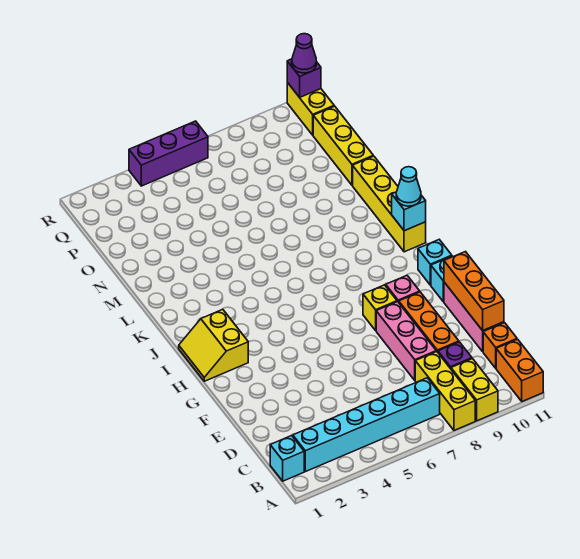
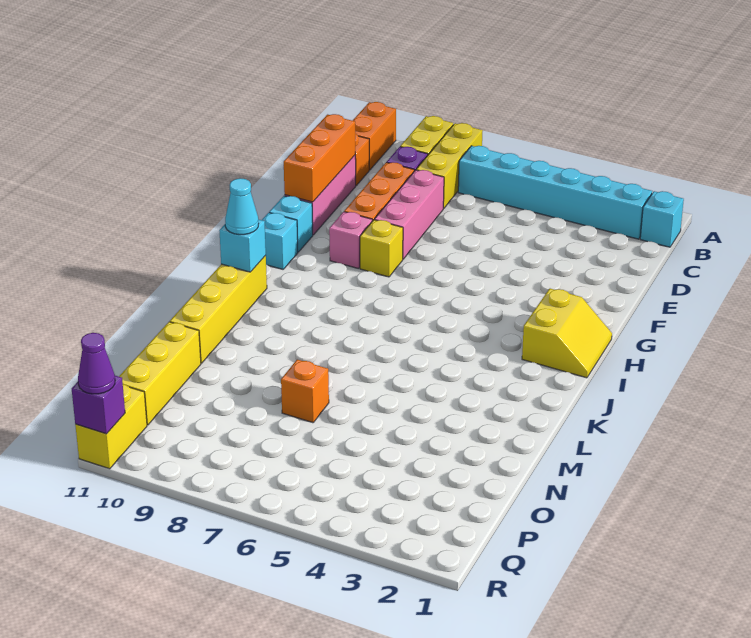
none -> orange 1x1 brick [281,360,329,423]
purple 1x3 brick [129,121,208,186] -> none

